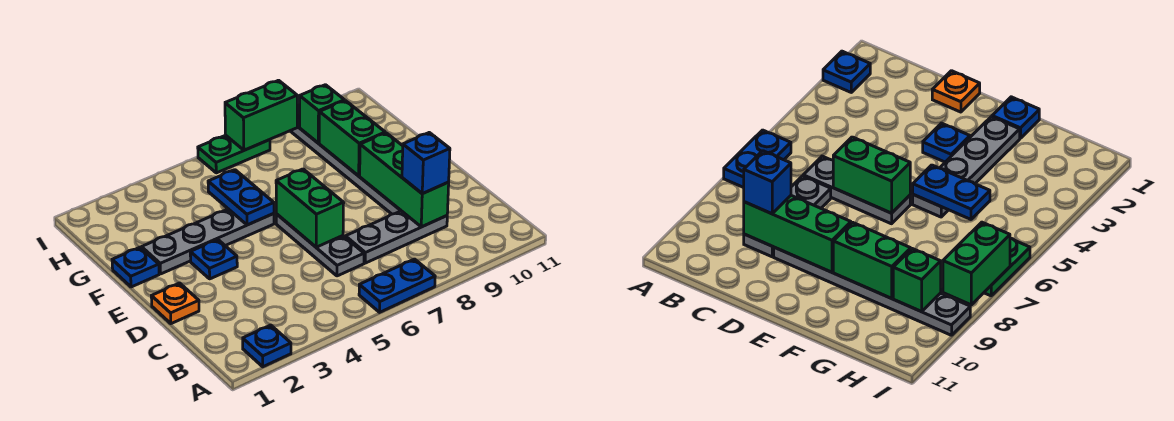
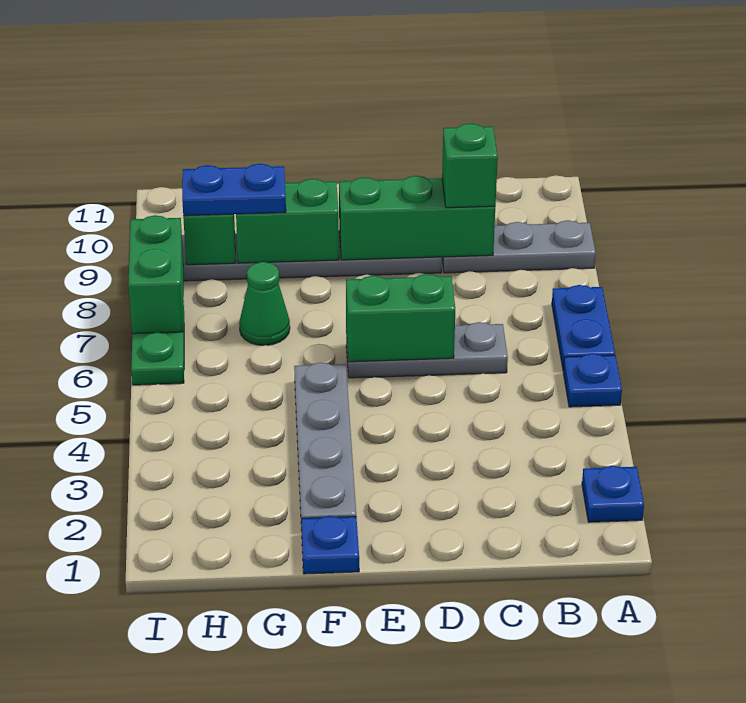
grey 1x3 plate [345,211,447,263] -> grey 1x3 plate turned to [442,220,596,273]
blue 1x1 brick [402,133,450,194] -> green 1x1 brick [442,123,498,208]
orange 1x1 plate [151,283,199,324] -> none
blue 1x1 plate [190,240,237,279] -> blue 1x1 plate moved to [563,354,622,407]
blue 1x2 plate [208,170,274,225] -> blue 1x2 plate moved to [182,164,286,216]
none -> green 1x1 cone [239,262,290,345]

